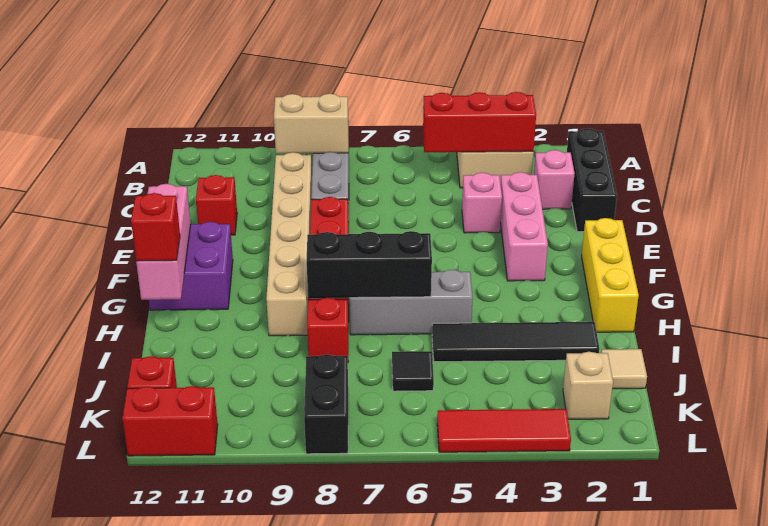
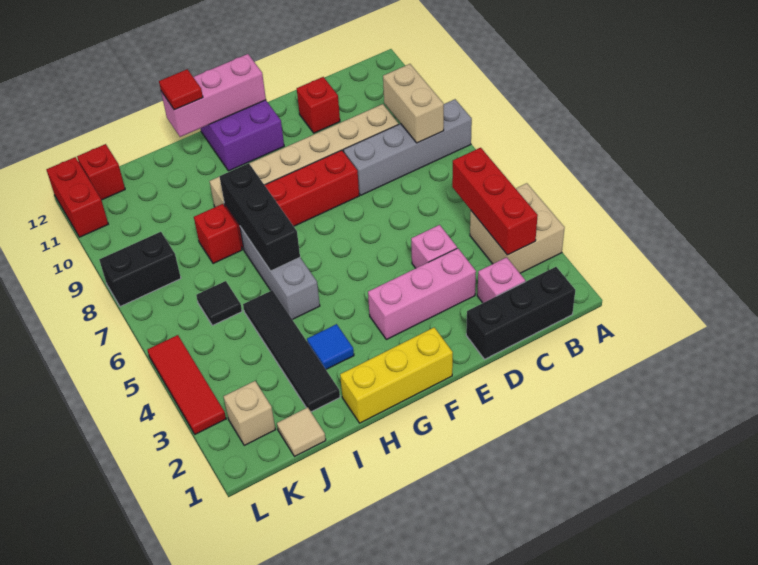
none -> blue 1x1 tile [307,324,354,369]
red 1x1 brick [131,193,180,261] -> red 1x1 tile [159,69,203,110]

